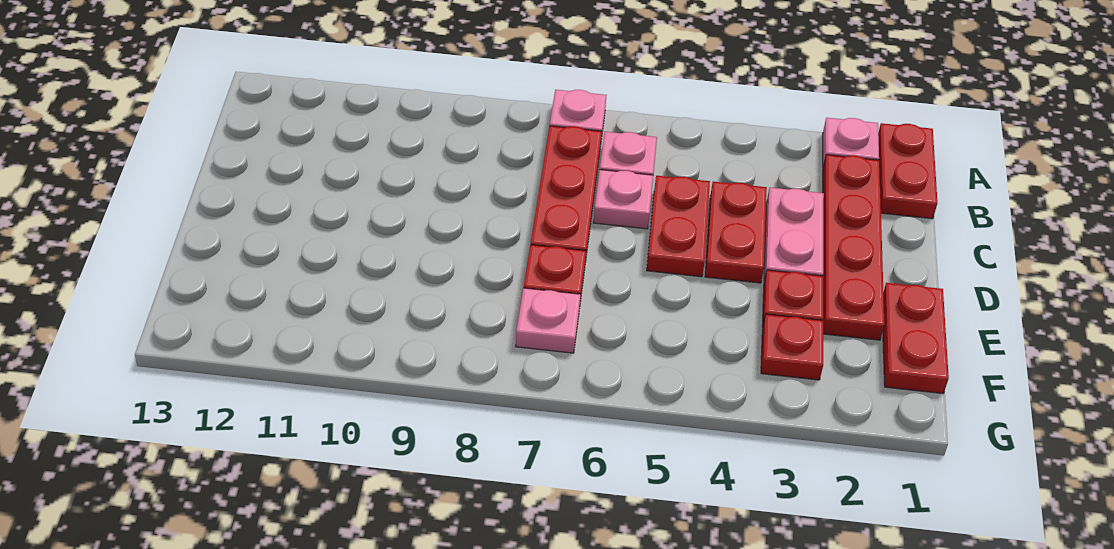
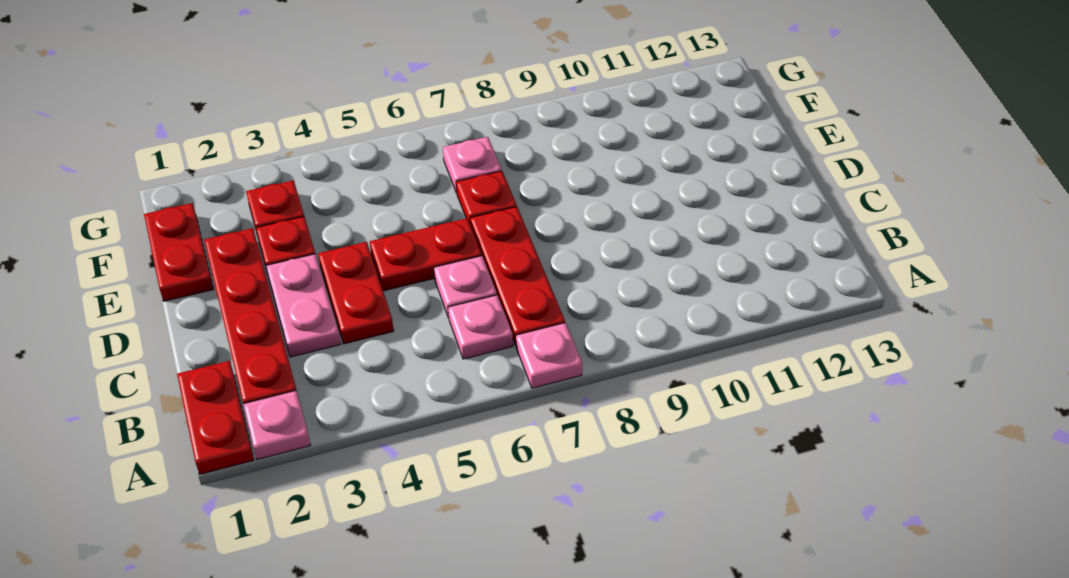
red 1x2 plate [647,176,710,277] -> red 1x2 plate turned to [370,218,482,291]

